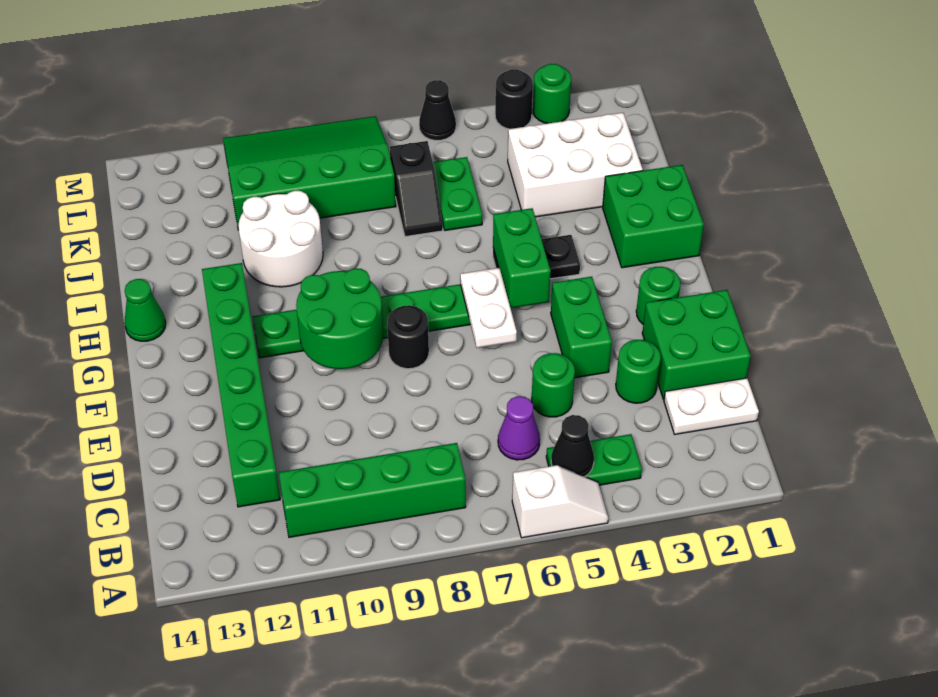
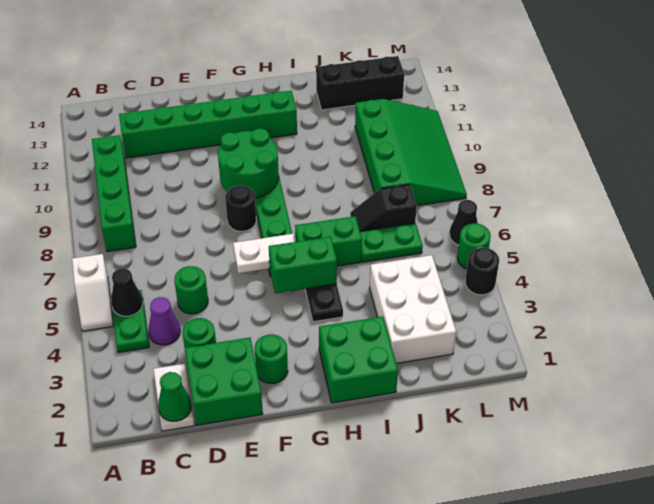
purple 1x1 cone [498,396,540,460] -> purple 1x1 cone moved to [149,297,180,345]
green 1x2 brick [551,277,612,378] -> green 1x2 brick moved to [295,216,362,266]
green 1x1 cone [124,279,166,341] -> green 1x1 cone moved to [158,372,192,421]
white 2x2 round brick [238,191,323,287] -> none
none -> black 1x3 brick [316,56,404,110]
green 1x1 round brick [533,64,571,123] -> green 1x1 round brick moved to [457,223,491,269]

